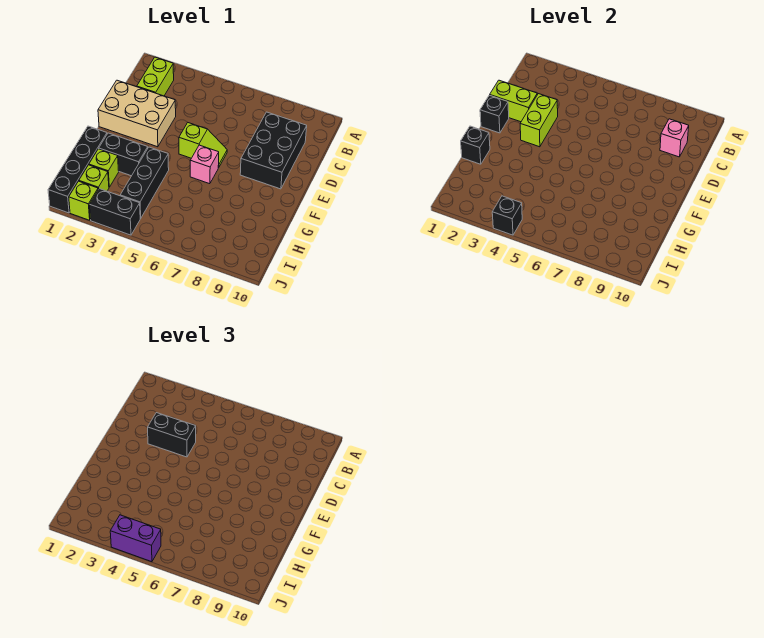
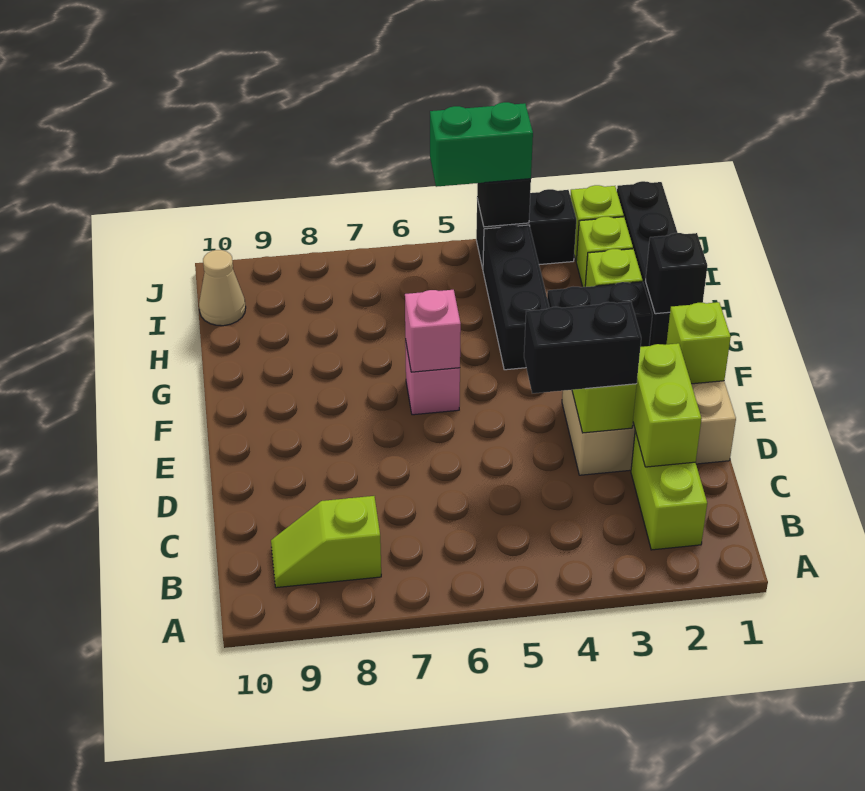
black 2x3 brick [240,112,307,189] -> none
pink 1x1 brick [660,119,689,157] -> pink 1x1 brick moved to [405,290,461,372]
lime 1x2 brick [490,80,537,122] -> lime 1x2 brick turned to [633,343,702,467]
black 1x1 brick [480,95,509,133] -> lime 1x1 brick [667,302,731,384]
lime 1x2 slope [179,123,227,168] -> lime 1x2 slope moved to [271,496,381,588]
none -> tan 1x1 cone [199,250,246,326]
purple 1x2 brick [110,515,161,562] -> green 1x2 brick [430,102,533,187]

